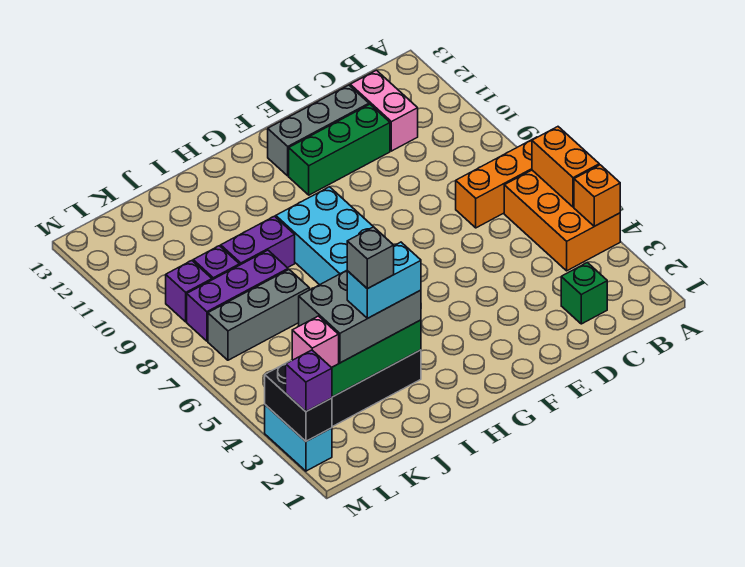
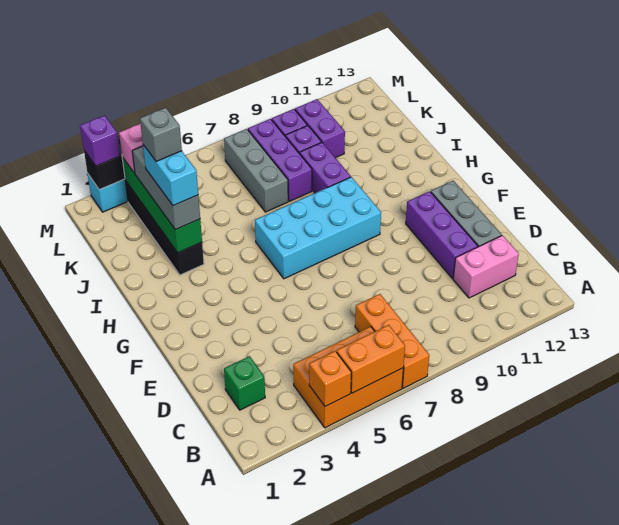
green 1x3 brick [289,104,390,195] -> purple 1x3 brick [406,191,478,279]
grey 2x3 brick [299,270,421,363] -> grey 1x3 brick [132,146,200,230]
none -> purple 1x2 brick [295,99,345,158]

